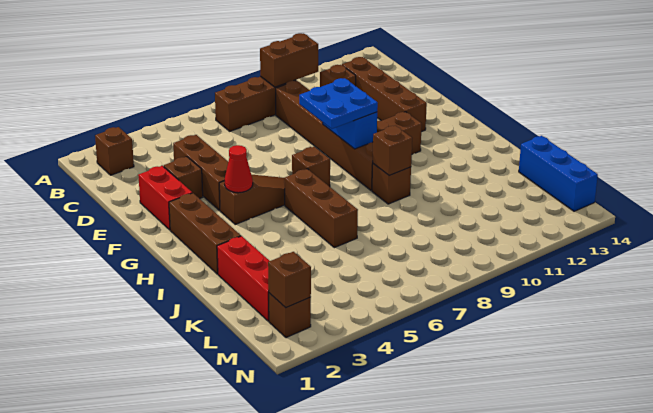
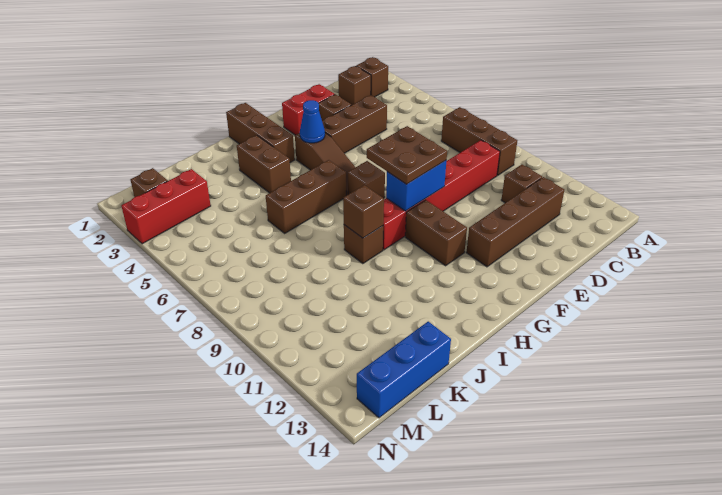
brown 1x2 brick [260,33,318,87] -> brown 1x2 brick moved to [237,135,291,193]
brown 1x6 brick [276,81,373,191] -> red 1x6 brick [383,140,500,250]
blue 2x2 plate [299,78,378,129] -> brown 2x2 plate [367,126,447,184]
brown 1x3 brick [169,193,241,274] -> brown 1x3 brick turned to [226,103,295,162]
red 1x1 cone [224,145,253,193] -> blue 1x1 cone [300,100,325,143]
red 1x3 brick [217,236,269,321] -> red 1x3 brick moved to [121,169,211,244]
brown 1x1 brick [268,252,311,308] -> brown 1x1 brick moved to [338,66,371,105]

